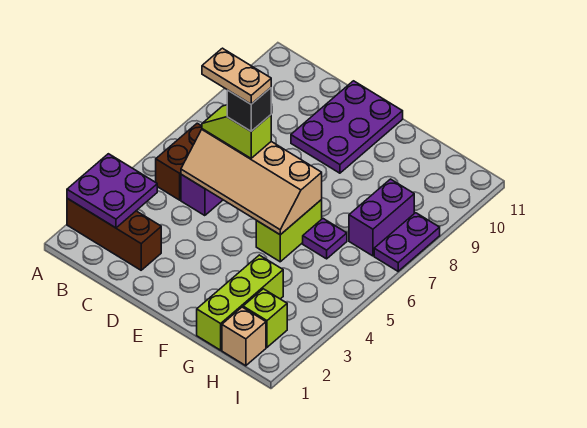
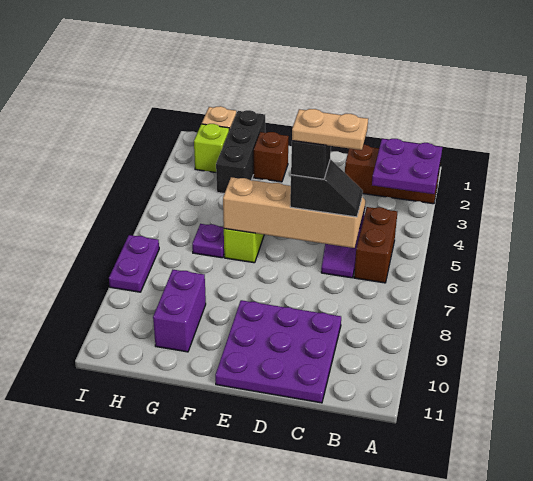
lime 1x2 slope [202,105,271,158] -> black 1x2 slope [290,159,363,217]
purple 2x3 plate [291,81,403,173] -> purple 3x3 plate [215,300,341,403]
none -> brown 1x1 brick [254,132,289,182]
lime 1x3 brick [197,255,283,350] -> black 1x3 brick [216,110,265,194]
purple 1x2 brick [349,179,414,256] -> purple 1x2 brick moved to [153,270,206,352]

